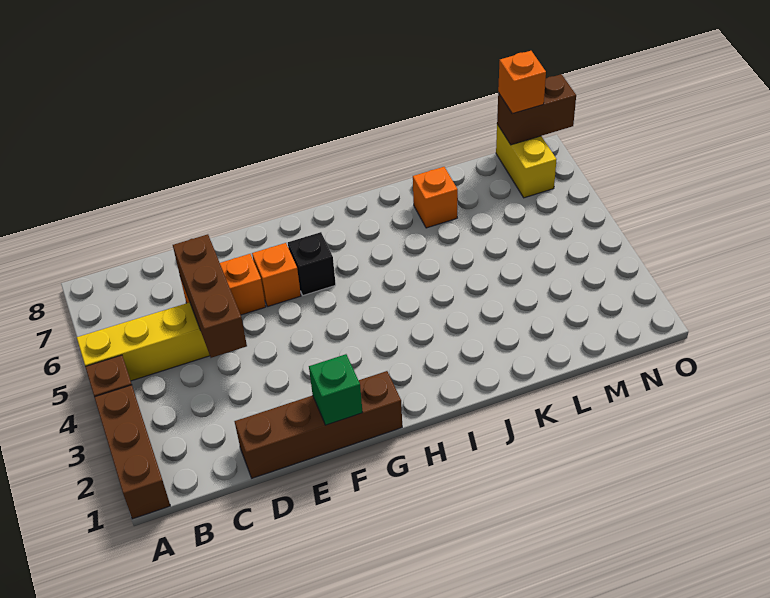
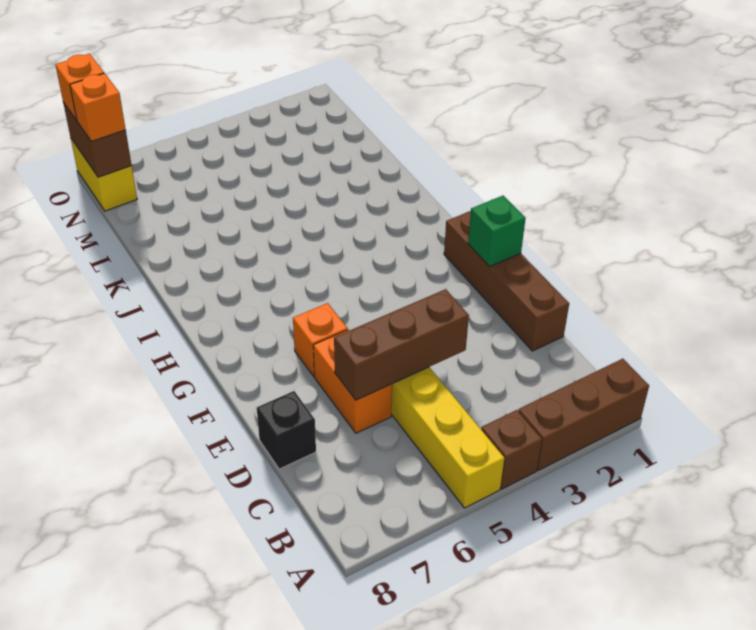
black 1x1 brick [288,232,336,295] -> black 1x1 brick moved to [257,391,316,469]
orange 1x1 brick [413,167,458,228] -> orange 1x1 brick moved to [55,54,104,121]
yellow 1x2 brick [496,124,557,198] -> yellow 1x2 brick turned to [71,139,137,211]

